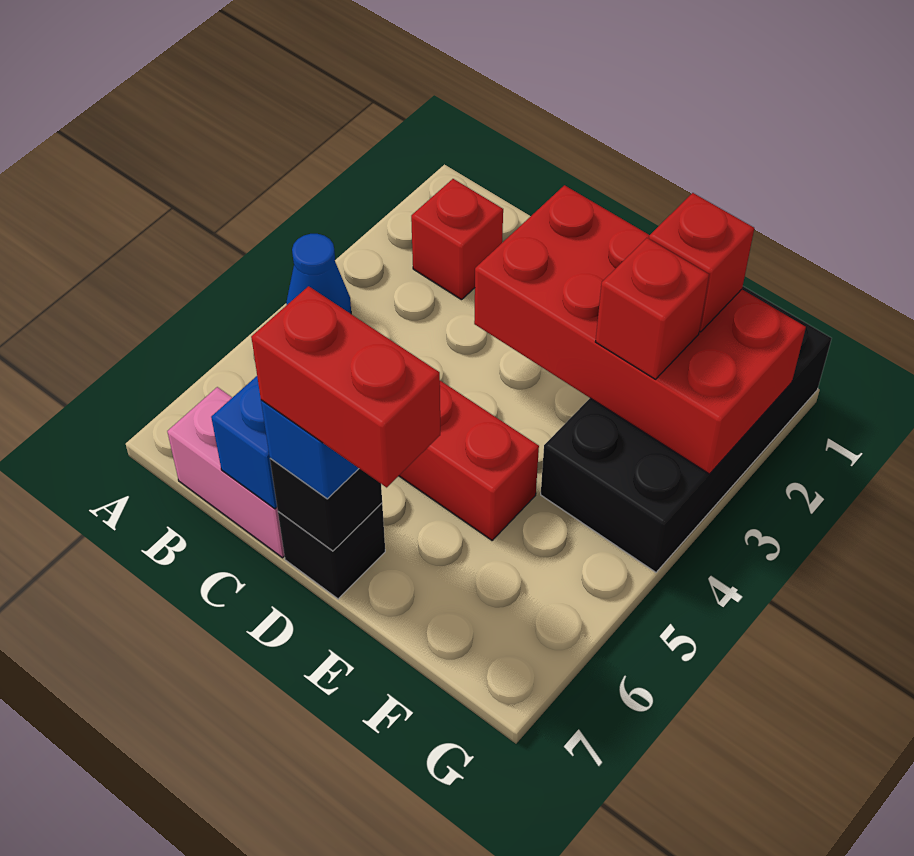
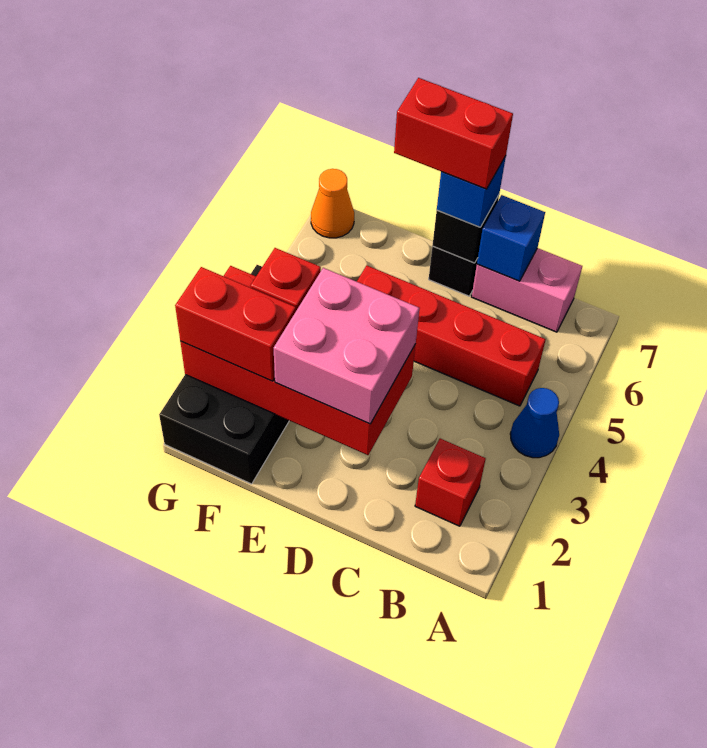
none -> pink 2x2 brick [274,268,419,424]
red 1x1 brick [649,193,754,332] -> red 1x2 brick [175,267,296,381]
none -> orange 1x1 cone [311,169,354,238]

